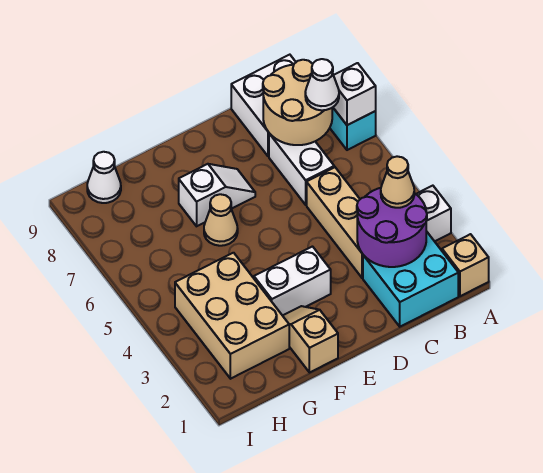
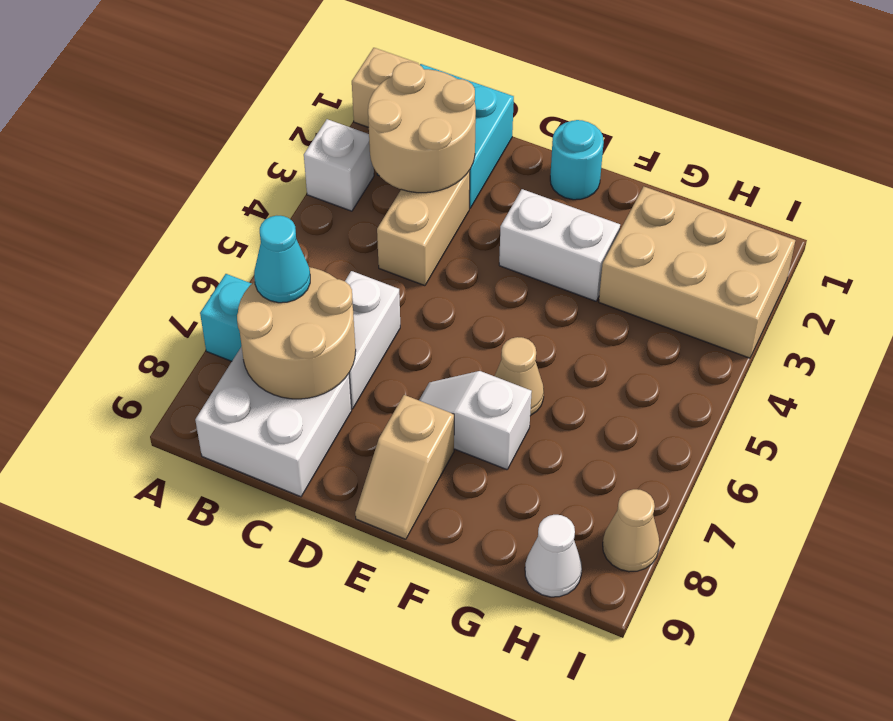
white 1x1 brick [333,63,376,125] -> none
purple 2x2 round brick [357,188,427,267] -> tan 2x2 round brick [368,62,476,193]
tan 1x1 cone [381,156,414,208] -> tan 1x1 cone moved to [603,489,659,572]
white 1x1 cone [305,59,339,110] -> cyan 1x1 cone [254,216,310,303]
tan 1x3 brick [307,167,363,278] -> tan 1x2 brick [377,171,470,286]
none -> cyan 1x1 round brick [550,120,604,200]
tan 1x2 slope [283,306,338,373] -> tan 1x2 slope moved to [355,395,454,539]
tan 2x3 brick [175,253,289,379] -> tan 2x3 brick turned to [599,187,795,358]

